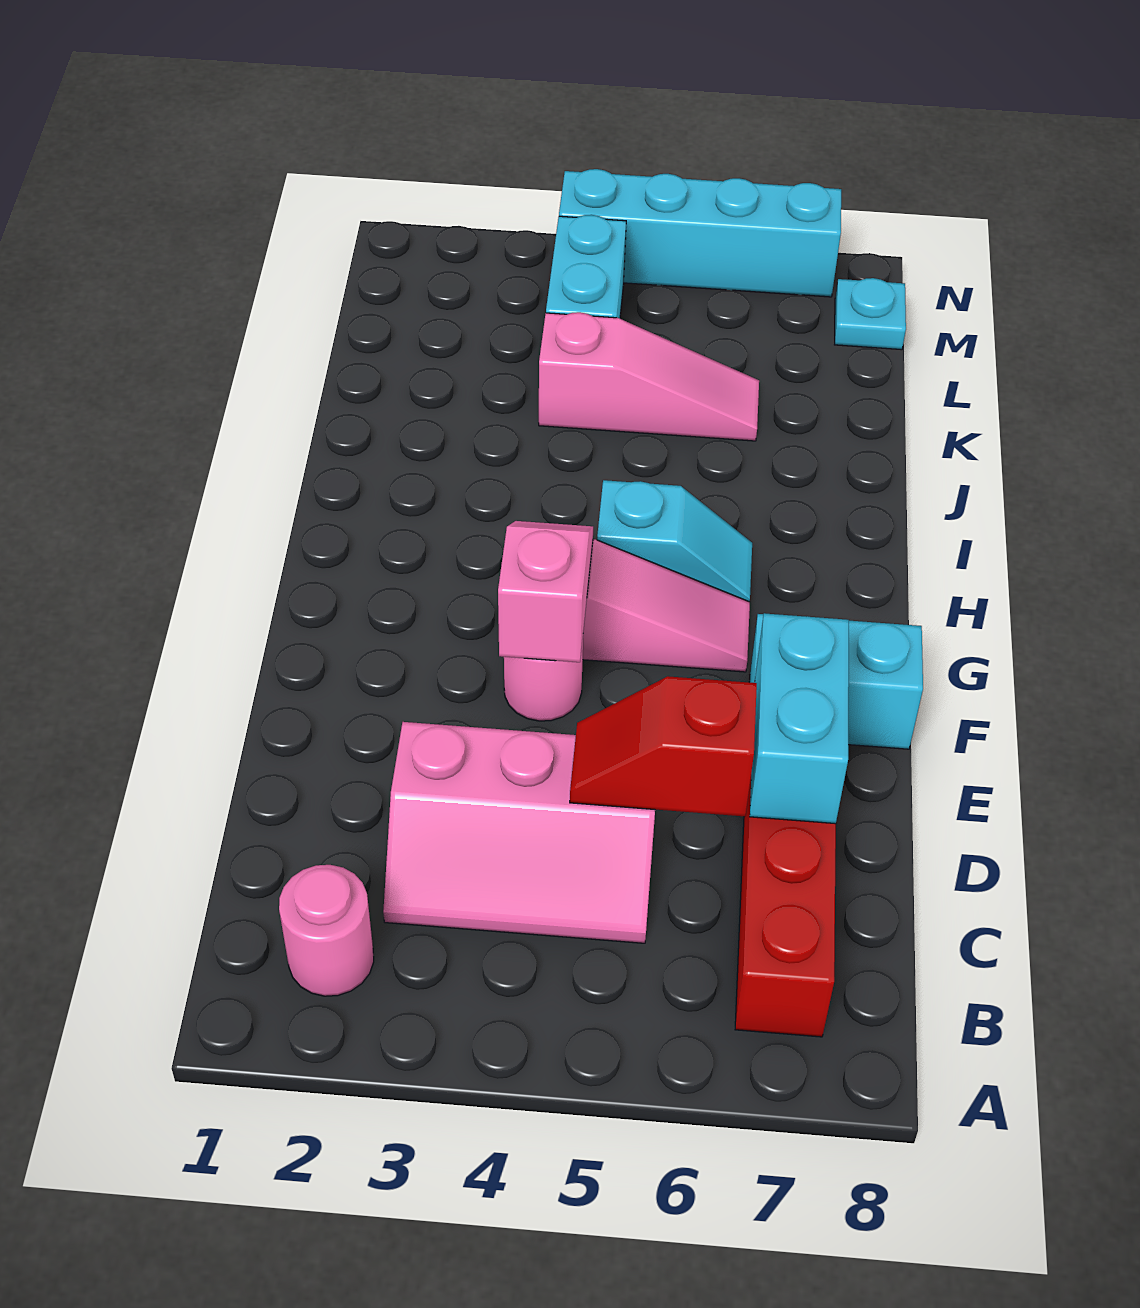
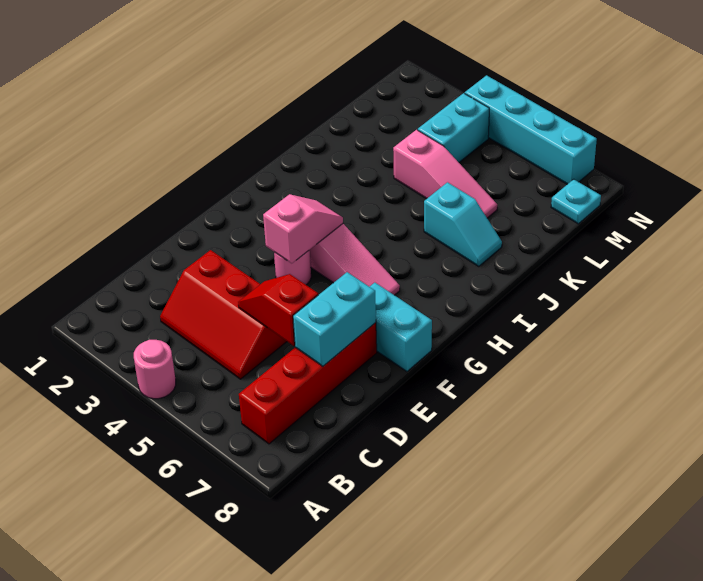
pink 1x1 round brick [279,865,374,996] -> pink 1x1 round brick moved to [134,340,176,399]
pink 2x3 slope [383,722,655,943] -> red 2x3 slope [160,250,287,379]
cyan 1x2 slope [597,480,752,602] -> cyan 1x2 slope moved to [424,182,502,266]

